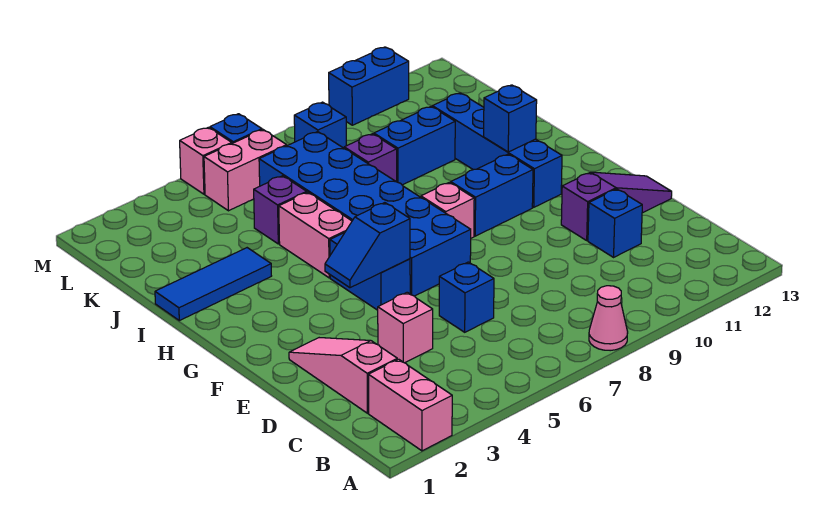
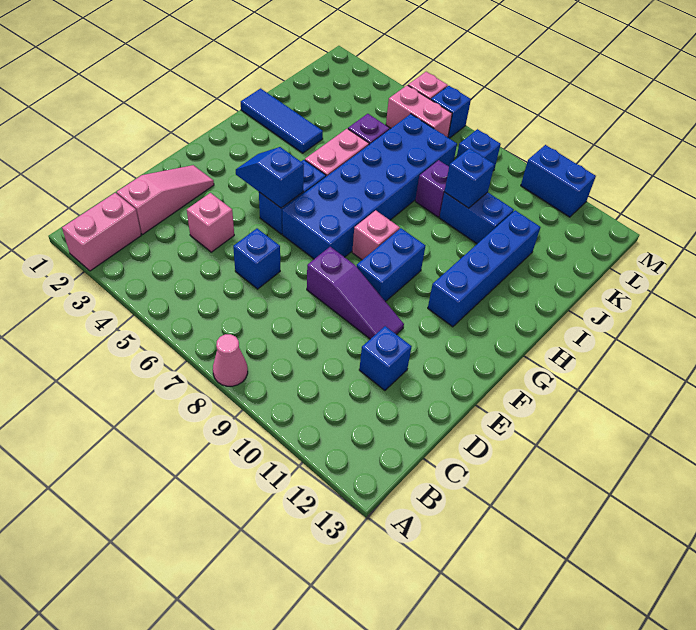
purple 1x3 slope [561,172,672,240] -> purple 1x3 slope moved to [307,247,404,339]
blue 1x2 brick [451,154,533,236] -> blue 1x2 brick turned to [356,228,425,302]
blue 1x1 brick [484,85,537,152] -> blue 1x1 brick moved to [444,148,495,208]

